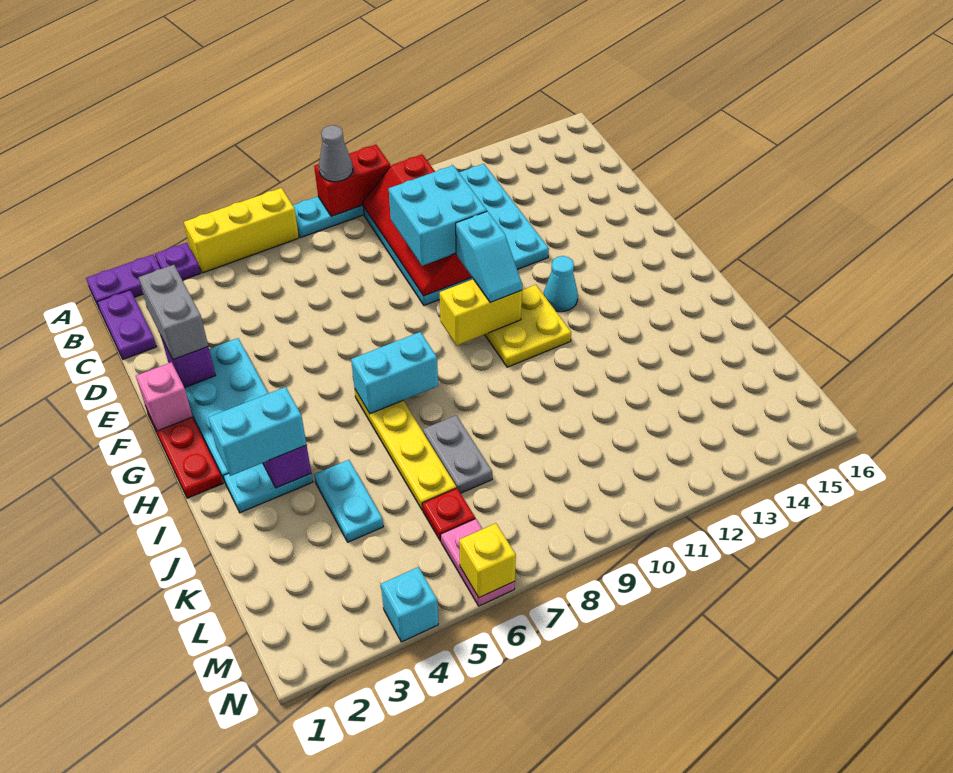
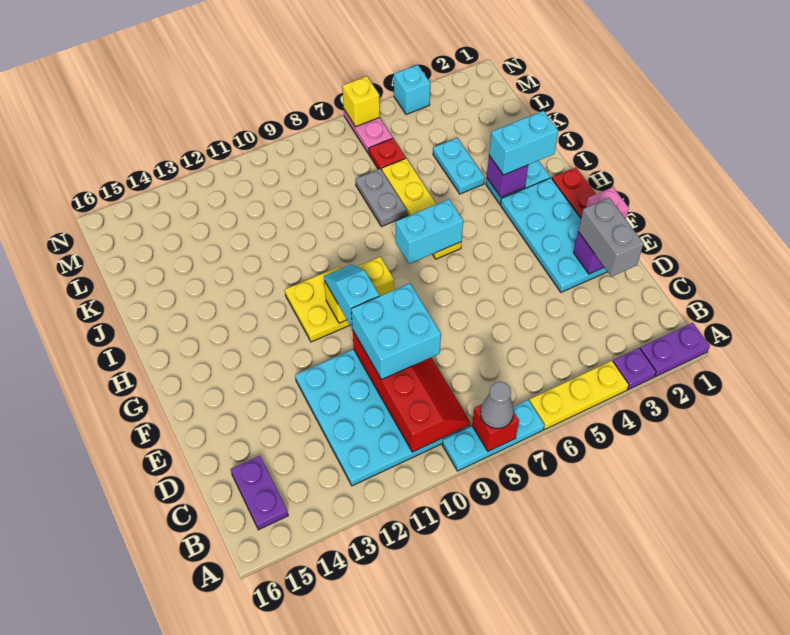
yellow 1x3 brick [184,188,299,273] -> yellow 1x3 plate [529,361,629,429]
red 1x2 brick [314,145,390,216] -> red 1x1 brick [472,404,519,451]
purple 1x2 plate [97,290,156,359] -> purple 1x2 plate moved to [231,456,288,530]
cyan 1x1 cone [544,256,578,312] -> none

